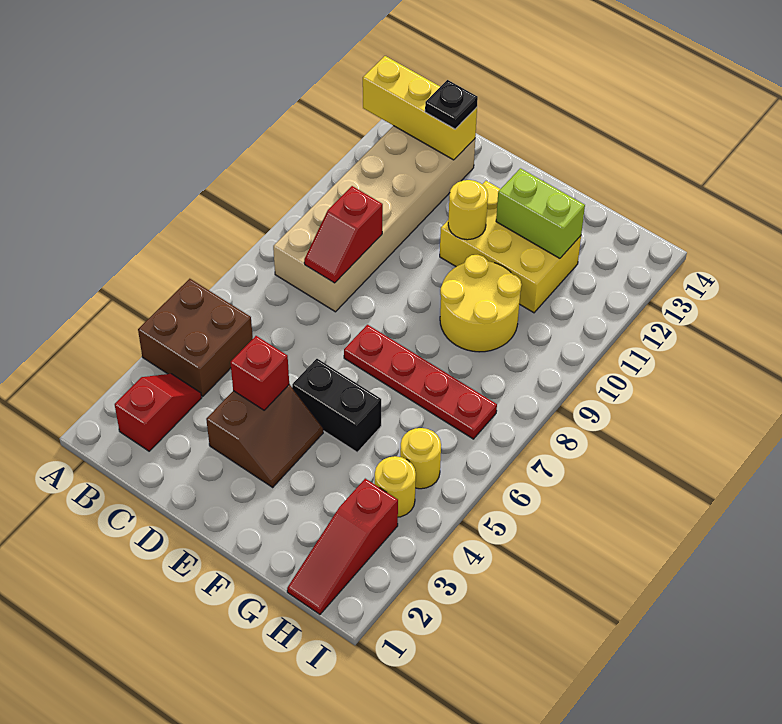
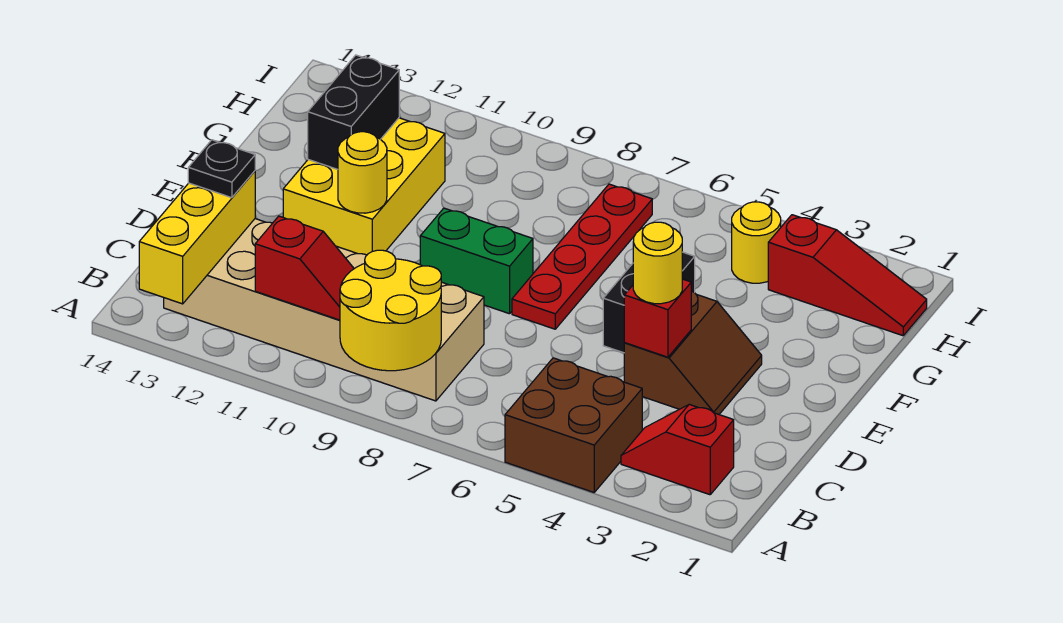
red 1x2 slope [304,186,383,283] -> red 1x2 slope moved to [255,216,354,320]
brown 2x2 slope [206,385,323,487] -> brown 2x2 slope turned to [624,291,762,414]
none -> green 1x2 brick [420,208,533,314]
yellow 2x2 round brick [440,255,522,352] -> yellow 2x2 round brick moved to [340,250,441,371]
lime 1x2 brick [496,168,585,258] -> black 1x2 brick [308,55,399,169]
yellow 1x1 round brick [400,428,441,489] -> yellow 1x1 round brick moved to [633,222,682,304]

